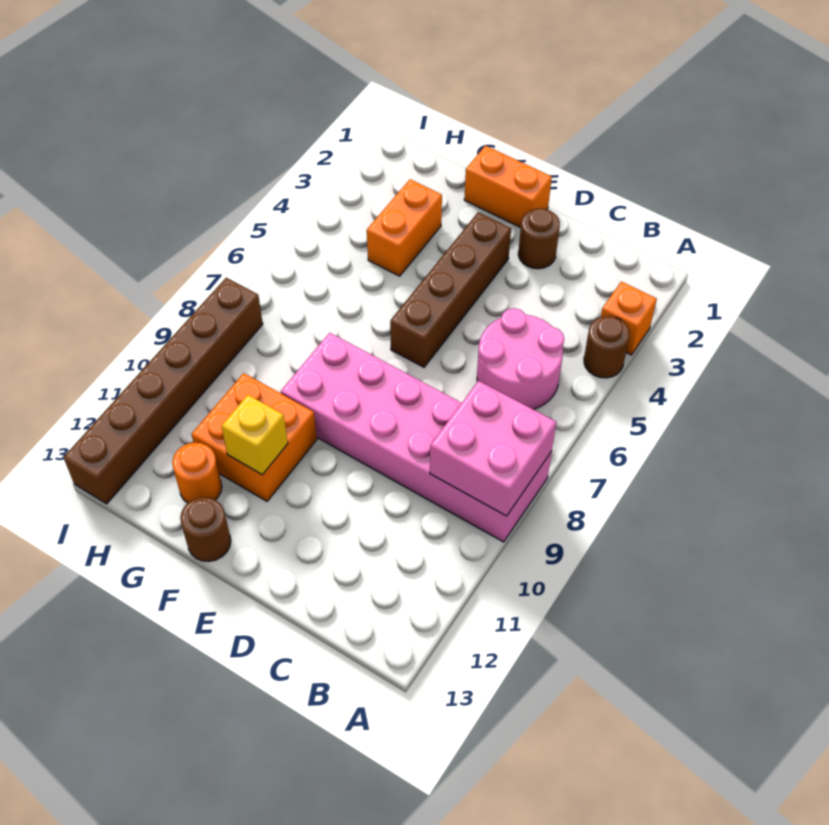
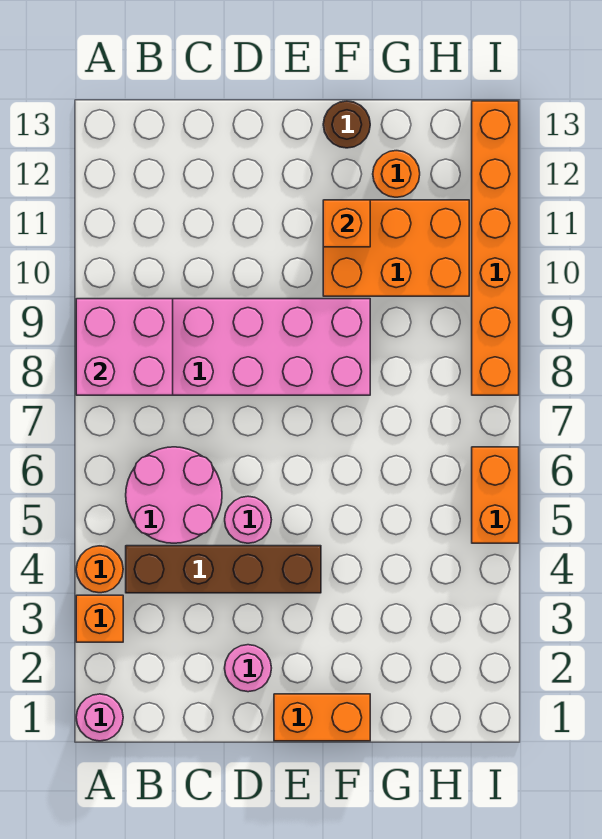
none -> pink 1x1 round brick [76,694,123,741]
brown 1x1 round brick [584,316,630,378] -> orange 1x1 round brick [76,546,123,593]
brown 1x1 round brick [518,208,560,269] -> pink 1x1 round brick [225,645,271,692]
none -> pink 1x1 round brick [225,496,271,543]
brown 1x4 brick [390,212,511,367] -> brown 1x4 brick turned to [126,546,321,593]
orange 2x2 brick [191,373,317,501] -> orange 2x3 brick [323,200,469,296]
yellow 1x1 brick [221,395,288,475] -> orange 1x1 brick [323,200,370,247]
orange 1x2 brick [367,179,442,276] -> orange 1x2 brick moved to [472,447,519,543]
brown 1x6 brick [63,278,263,504] -> orange 1x6 brick [472,101,519,395]

